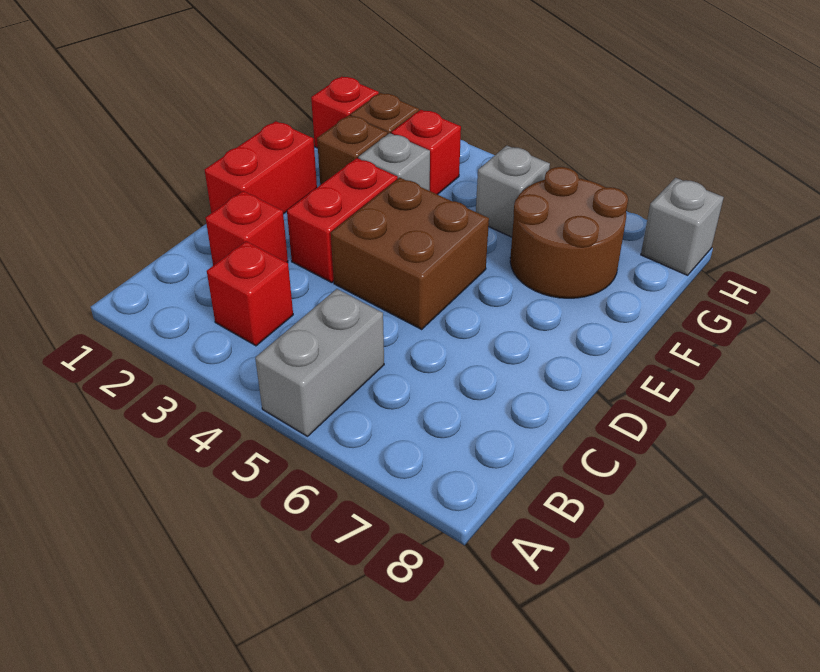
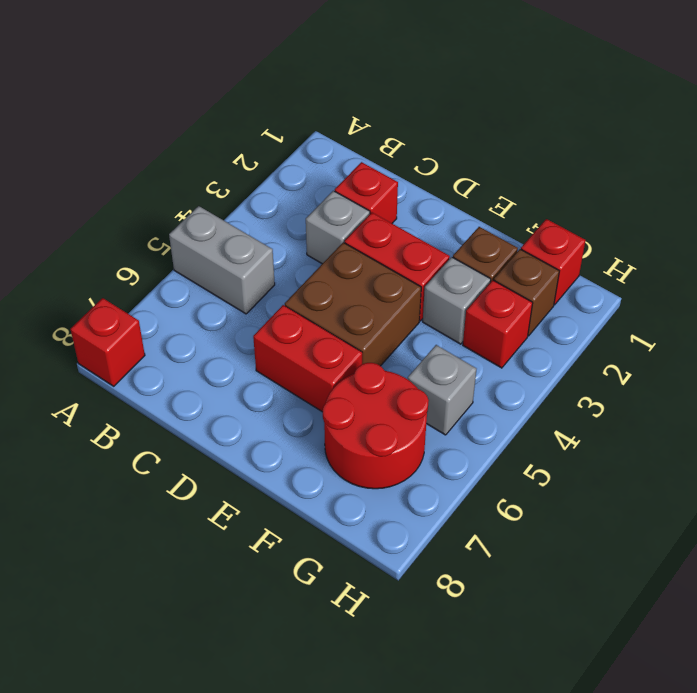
red 1x1 brick [207,241,293,346] -> red 1x1 brick moved to [71,298,145,386]
red 1x2 brick [205,121,317,214] -> red 1x2 brick moved to [253,305,362,412]
brown 2x2 round brick [510,167,628,298] -> red 2x2 round brick [323,363,429,489]
grey 1x1 brick [641,178,724,275] -> grey 1x1 brick moved to [306,191,370,264]

